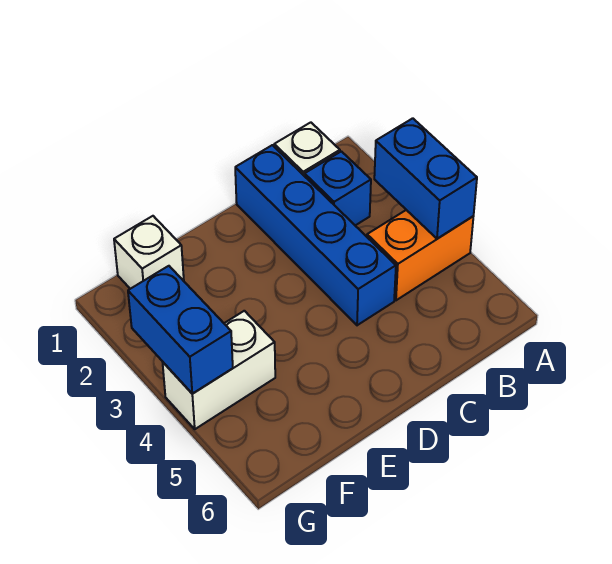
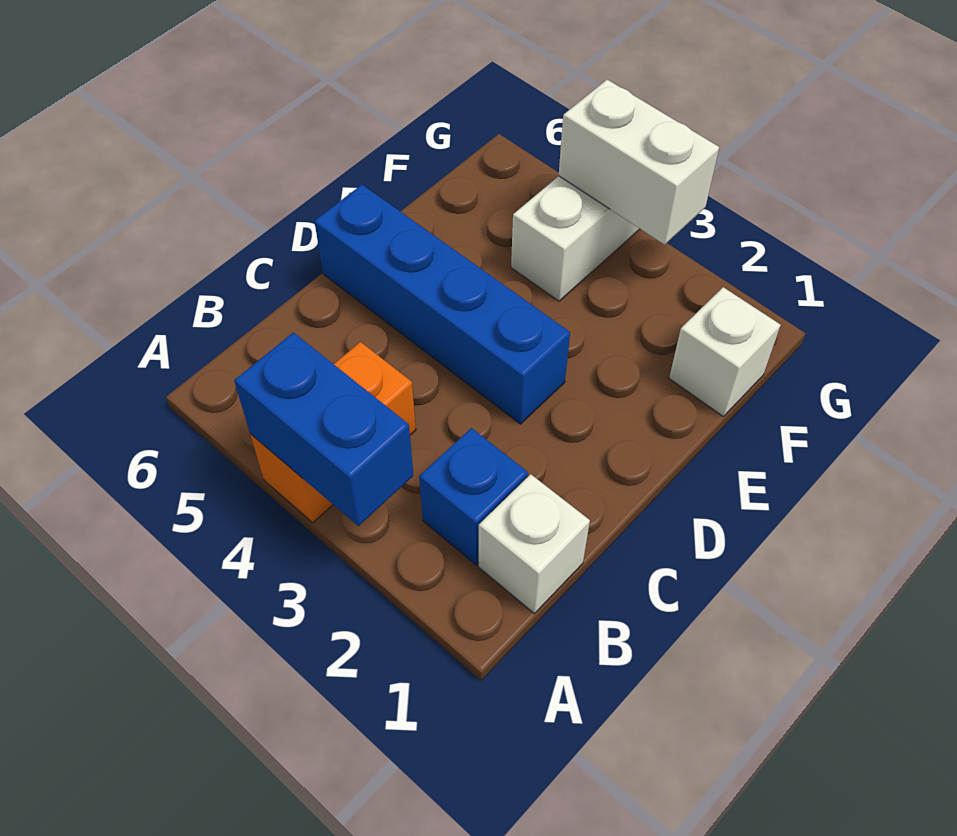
blue 1x4 brick [235,145,396,325] -> blue 1x4 brick moved to [314,185,570,424]
blue 1x2 brick [128,266,233,394] -> white 1x2 brick [559,80,719,245]

